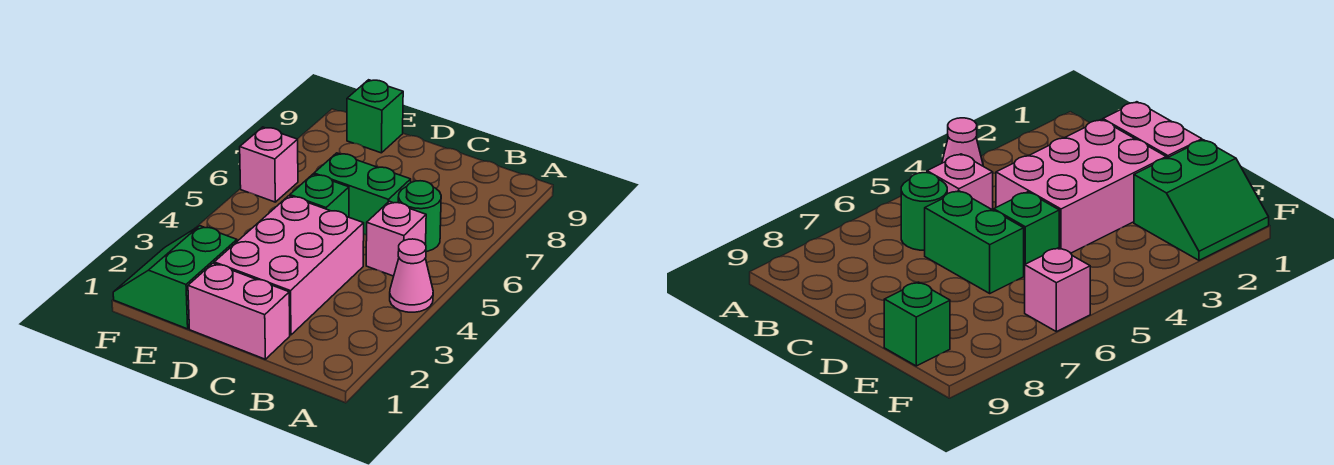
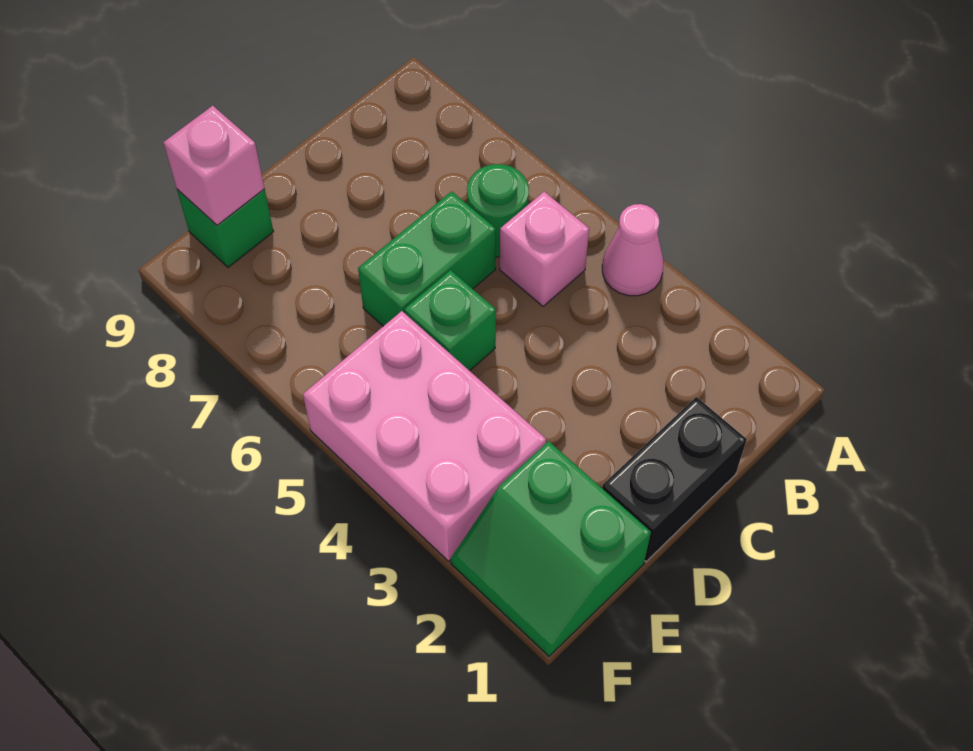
pink 1x2 brick [188,263,290,359] -> black 1x2 brick [602,397,747,562]
pink 2x3 brick [214,196,364,335] -> pink 2x3 brick moved to [303,311,546,561]
pink 1x1 brick [240,127,298,202] -> pink 1x1 brick moved to [163,106,265,225]

